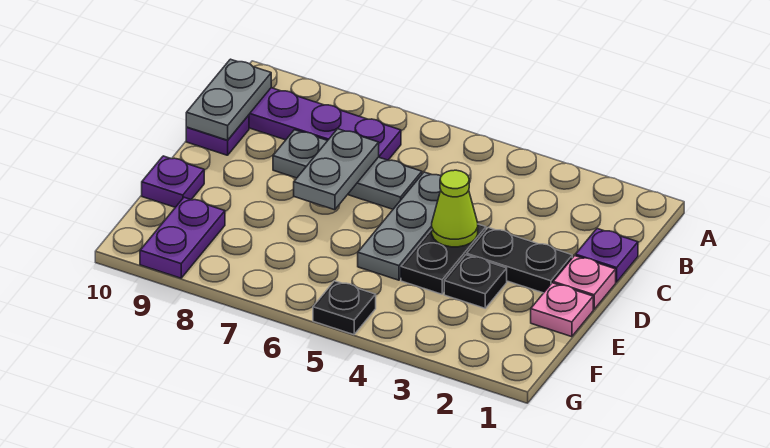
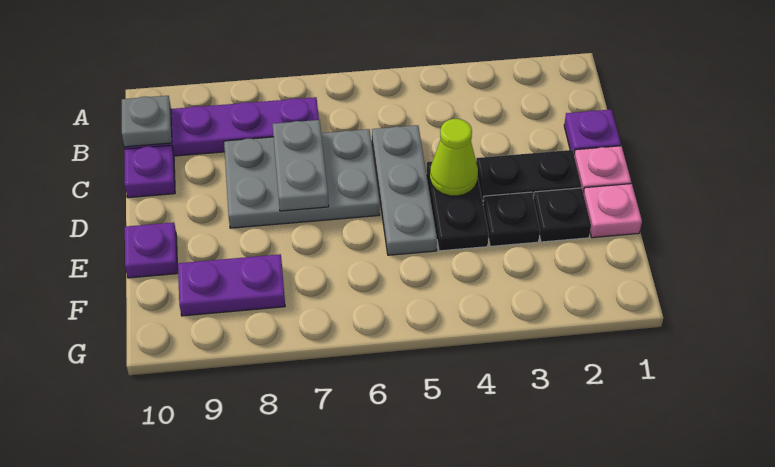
grey 1x2 plate [186,59,271,140] -> grey 1x1 plate [122,96,172,147]
grey 1x3 plate [273,130,422,209] -> grey 2x3 plate [224,129,380,228]
purple 1x2 plate [140,197,225,278] -> purple 1x2 plate turned to [178,254,285,316]
black 1x1 plate [313,281,376,335] -> black 1x1 plate moved to [533,188,591,242]

